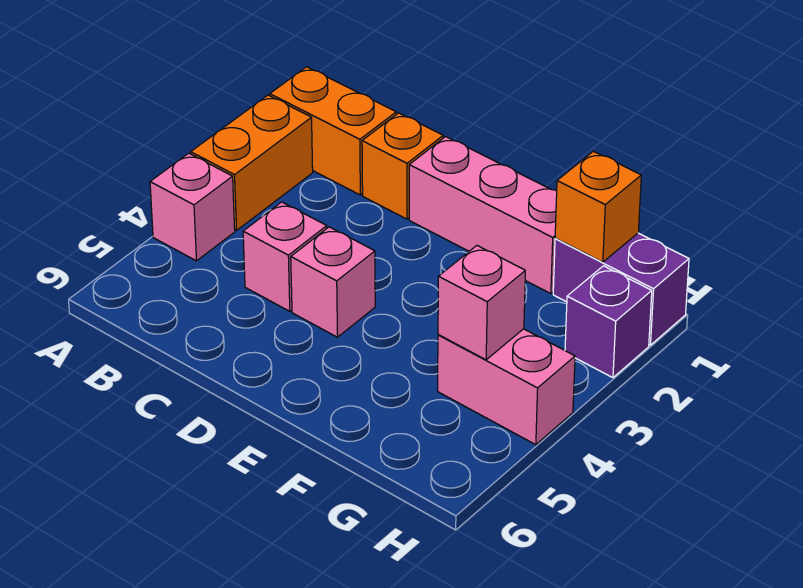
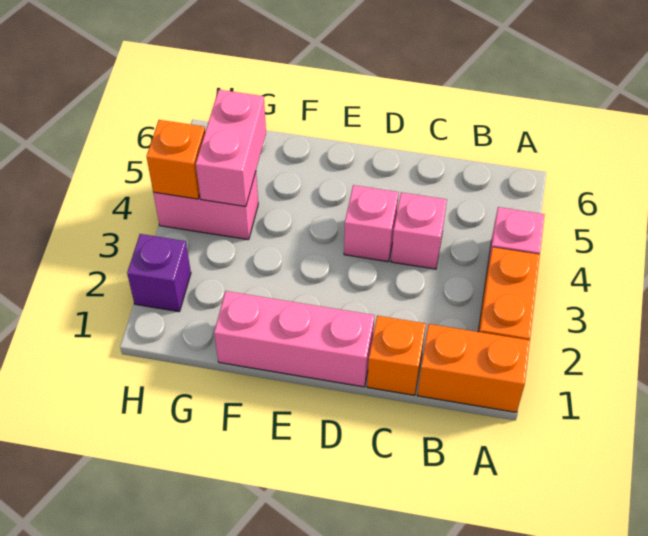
purple 1x2 brick [553,233,689,345] -> none
orange 1x1 brick [555,151,641,262] -> orange 1x1 brick moved to [146,120,205,199]
pink 1x1 brick [438,246,525,360] -> pink 1x2 brick [196,90,266,207]

